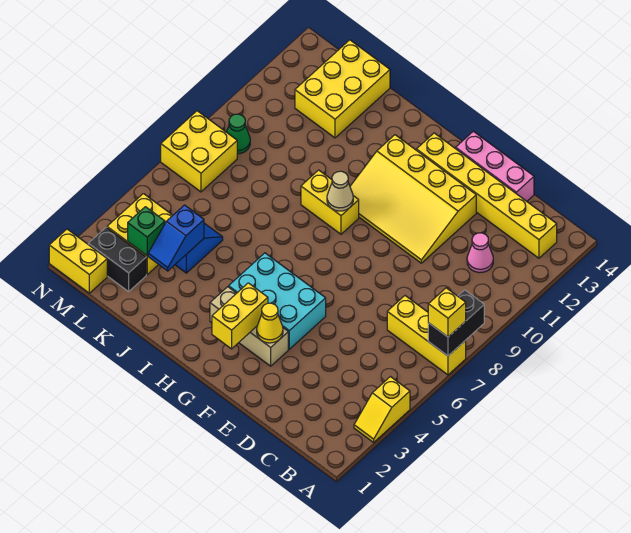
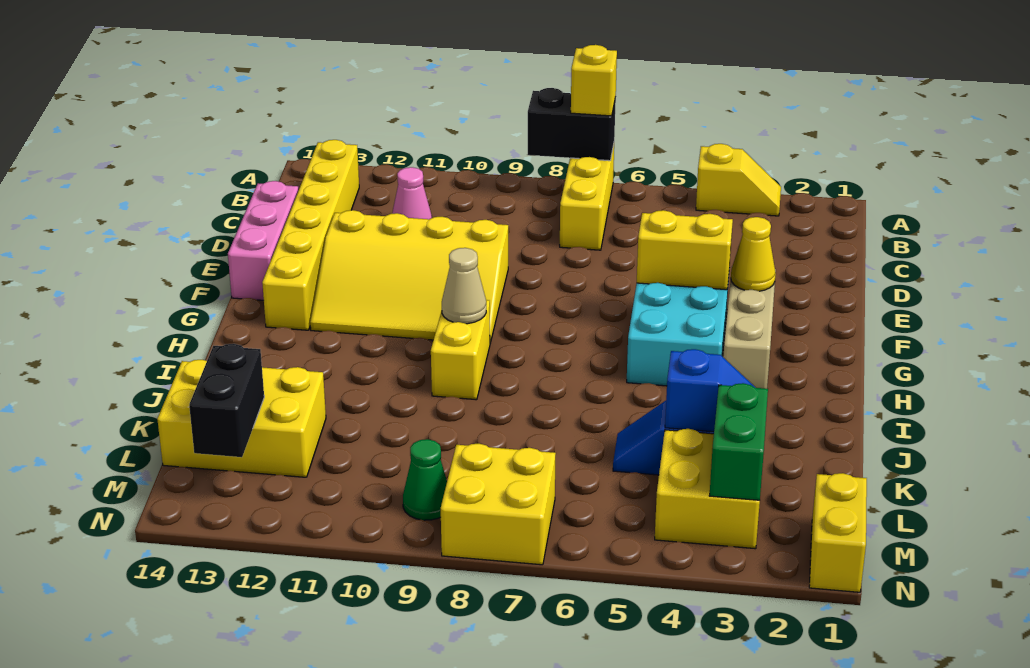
yellow 3x4 slope [350,135,476,263] -> yellow 3x4 slope turned to [310,210,508,343]
yellow 1x2 brick [212,283,268,349] -> yellow 1x2 brick moved to [637,210,733,290]
black 1x2 brick [88,227,146,291] -> black 1x2 brick moved to [189,344,264,457]
green 1x1 brick [128,207,165,256] -> green 1x2 brick [709,383,768,500]

